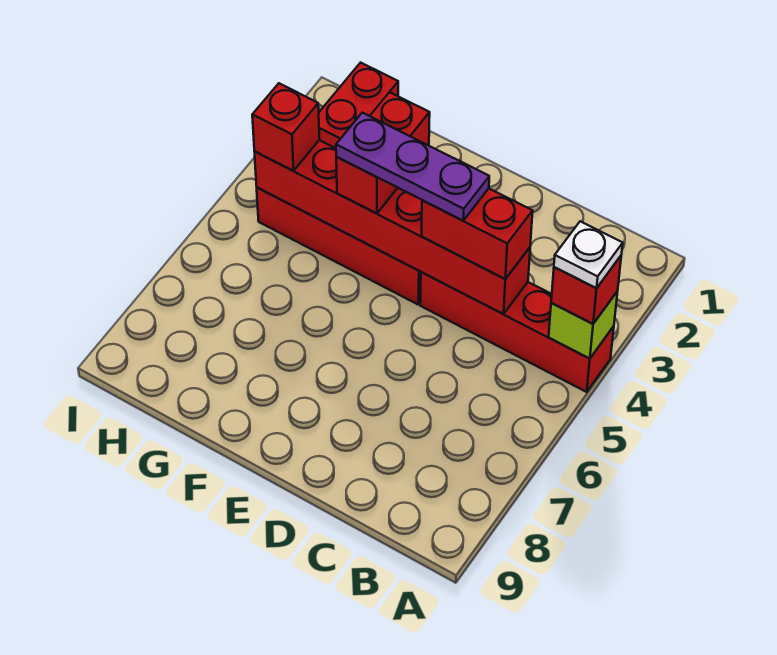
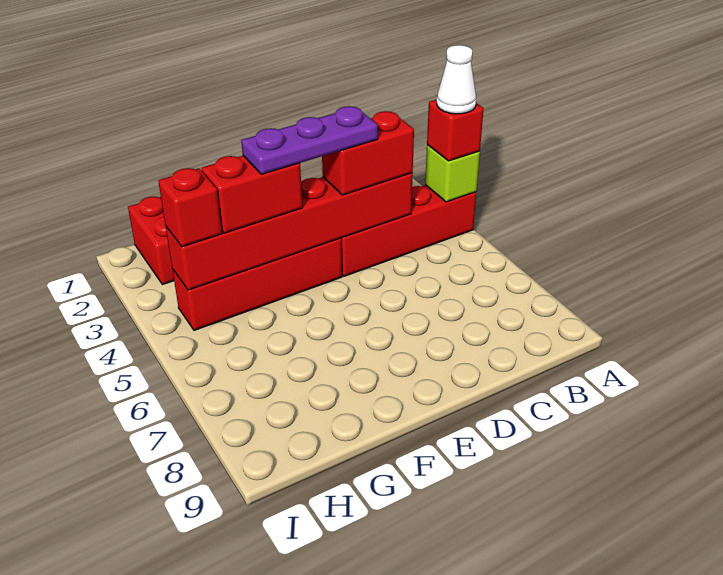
white 1x1 plate [554,221,623,288] -> white 1x1 cone [437,45,476,114]
red 1x2 brick [336,92,430,214] -> red 1x2 brick turned to [201,156,302,233]

